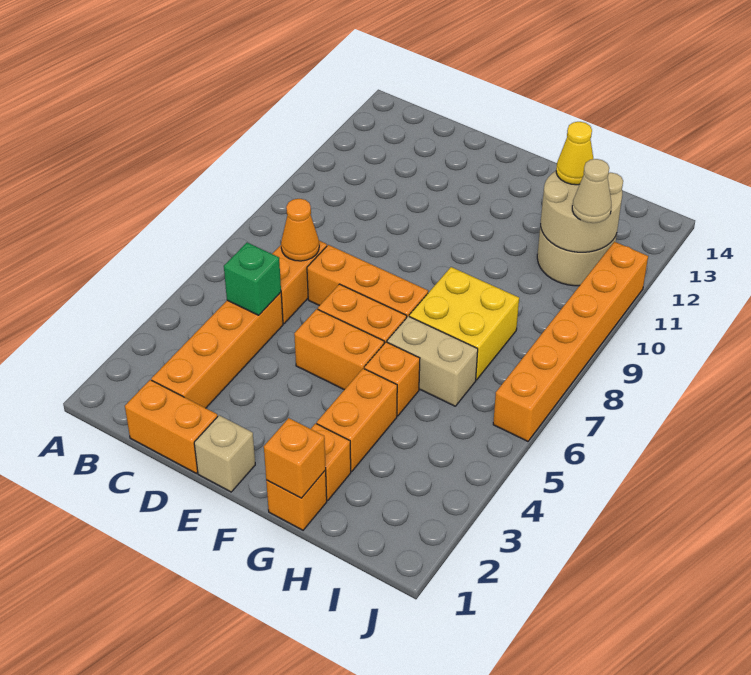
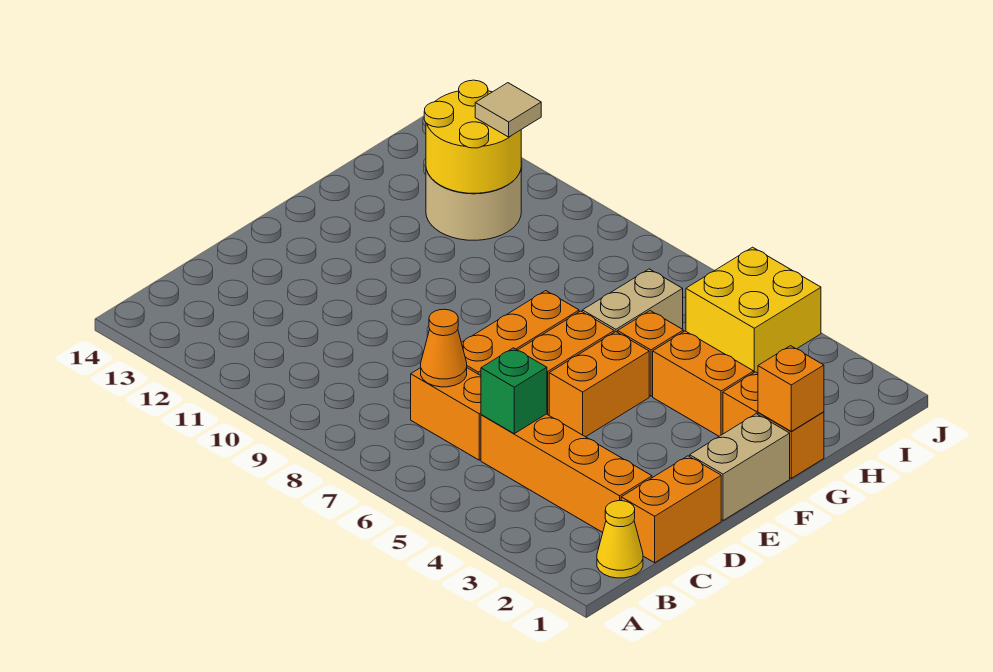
tan 1x1 brick [194,415,255,492] -> tan 1x2 brick [690,414,790,520]
yellow 2x2 brick [409,267,519,380] -> yellow 2x2 brick moved to [686,247,821,373]
tan 2x2 round brick [541,171,623,252] -> yellow 2x2 round brick [424,80,521,193]
yellow 1x1 cone [556,122,593,185] -> yellow 1x1 cone moved to [597,501,643,578]
tan 1x1 cone [572,159,611,223] -> tan 1x1 tile [475,83,541,137]
orange 1x6 brick [493,242,648,441] -> none

